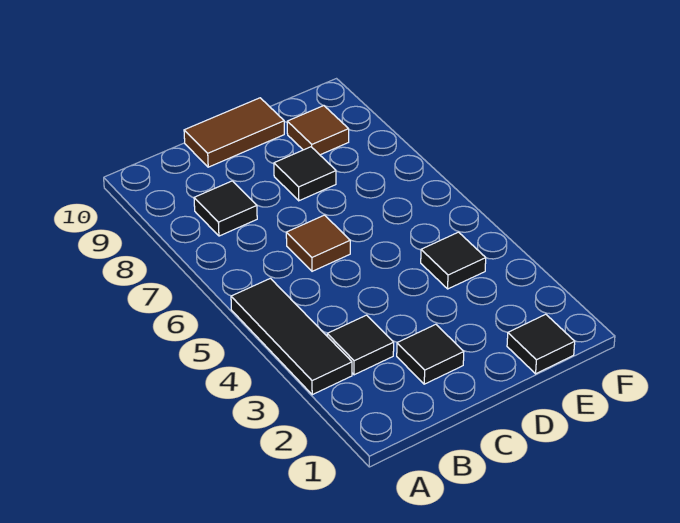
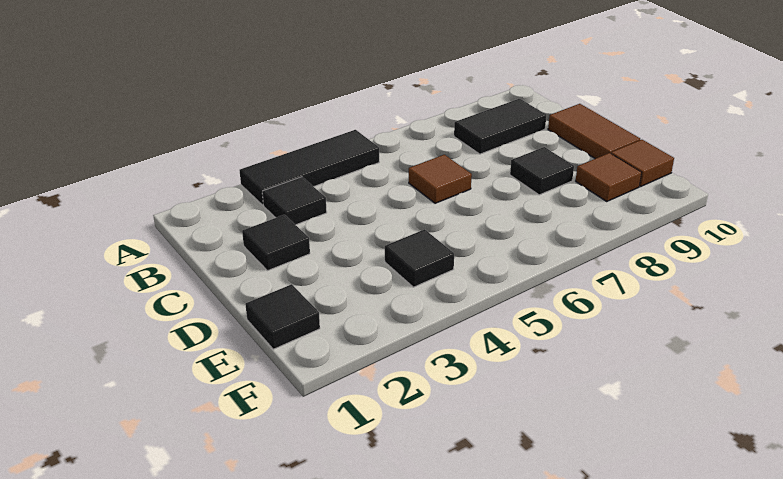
black 1x1 tile [194,181,257,236] -> black 1x2 tile [454,99,546,154]
none -> brown 1x1 tile [611,140,674,187]

